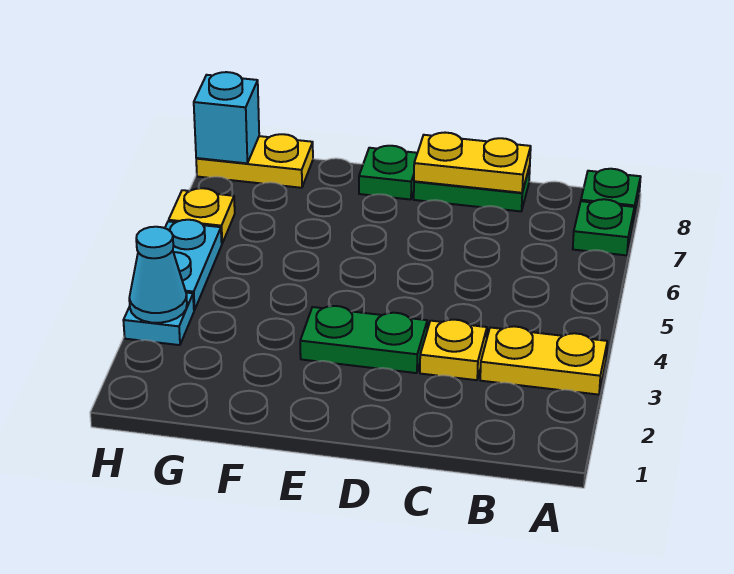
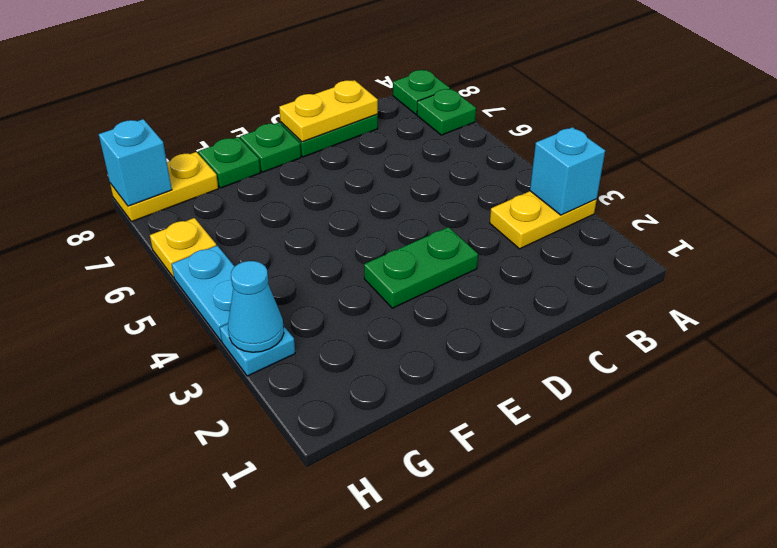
none -> cyan 1x1 brick [530,127,605,215]
yellow 1x1 plate [420,320,487,380] -> none
none -> green 1x1 plate [198,137,261,188]

